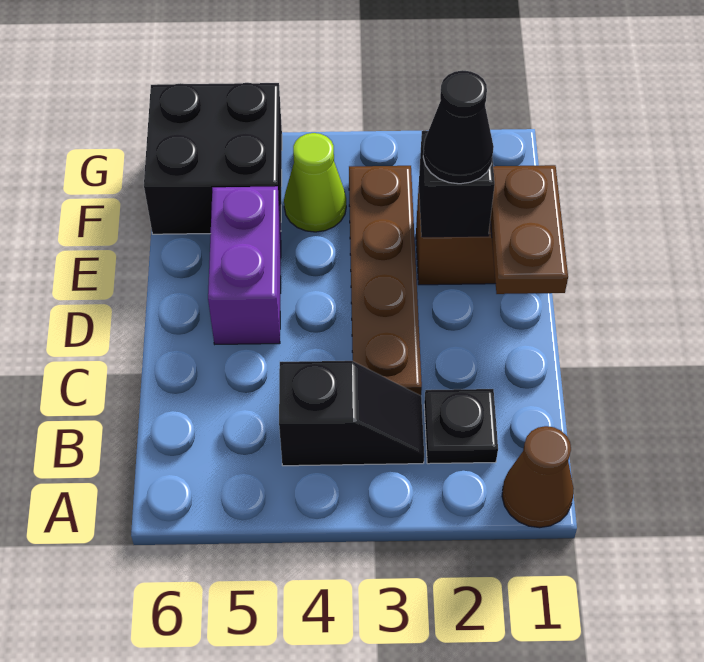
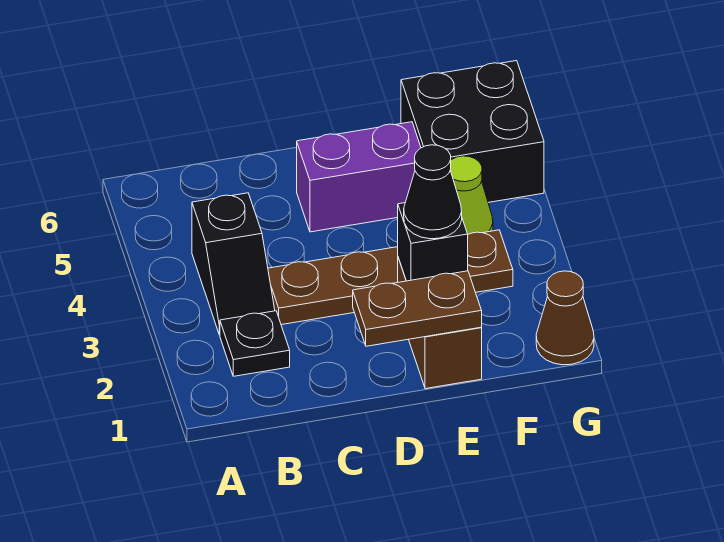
brown 1x1 cone [502,426,574,528] -> brown 1x1 cone moved to [536,271,594,365]

